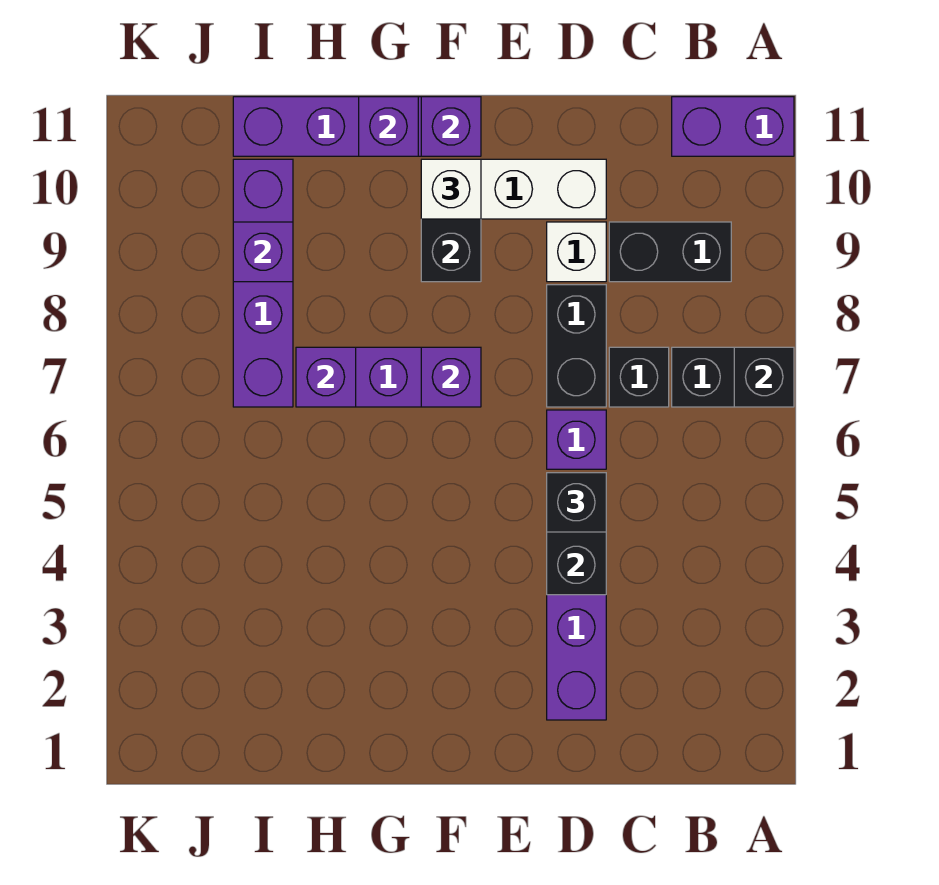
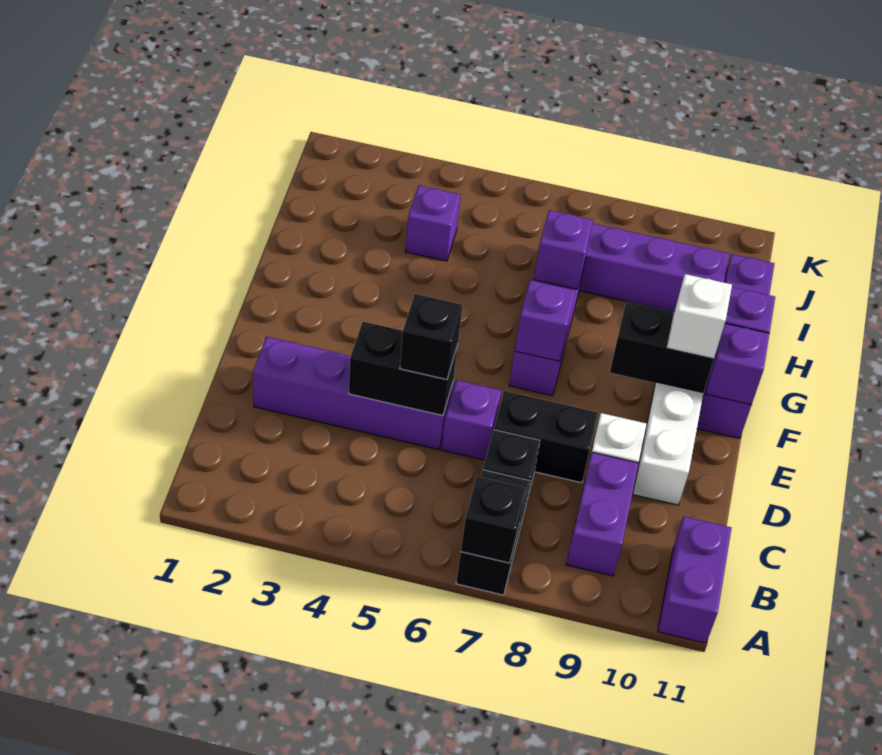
black 1x2 brick [609,222,731,282] -> purple 1x2 brick [566,452,639,576]
purple 1x1 brick [233,222,293,282] -> purple 1x1 brick moved to [405,186,460,261]

